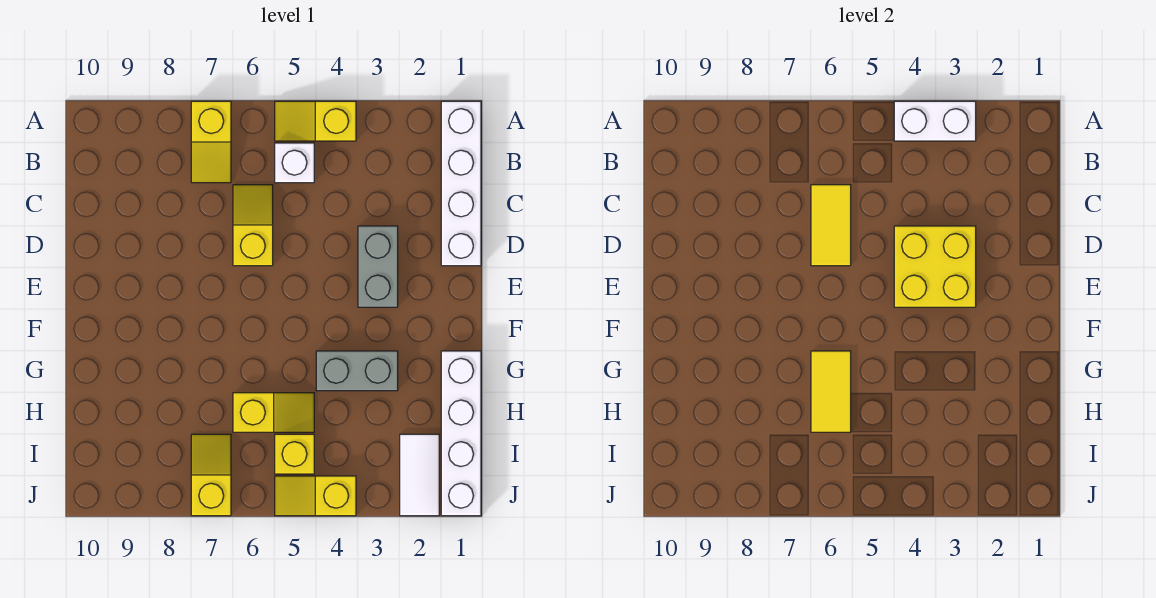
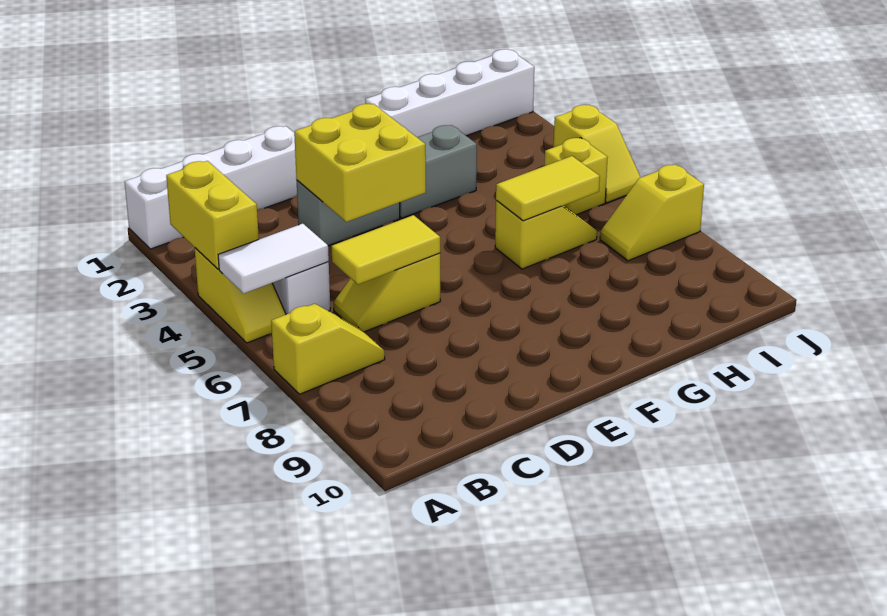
white 1x2 brick [894,101,976,141] -> yellow 1x2 brick [166,161,259,269]
grey 1x2 brick [316,351,398,391] -> grey 1x2 brick turned to [400,125,477,218]
yellow 1x2 slope [233,393,314,432] -> yellow 1x2 slope turned to [495,200,597,269]
white 1x2 tile [400,434,439,516] -> white 1x2 tile moved to [218,224,329,293]

